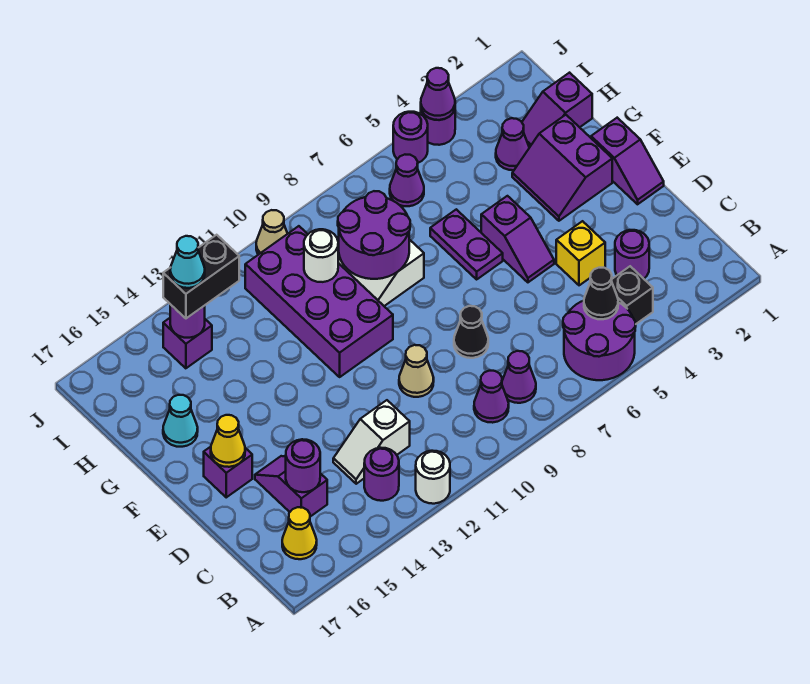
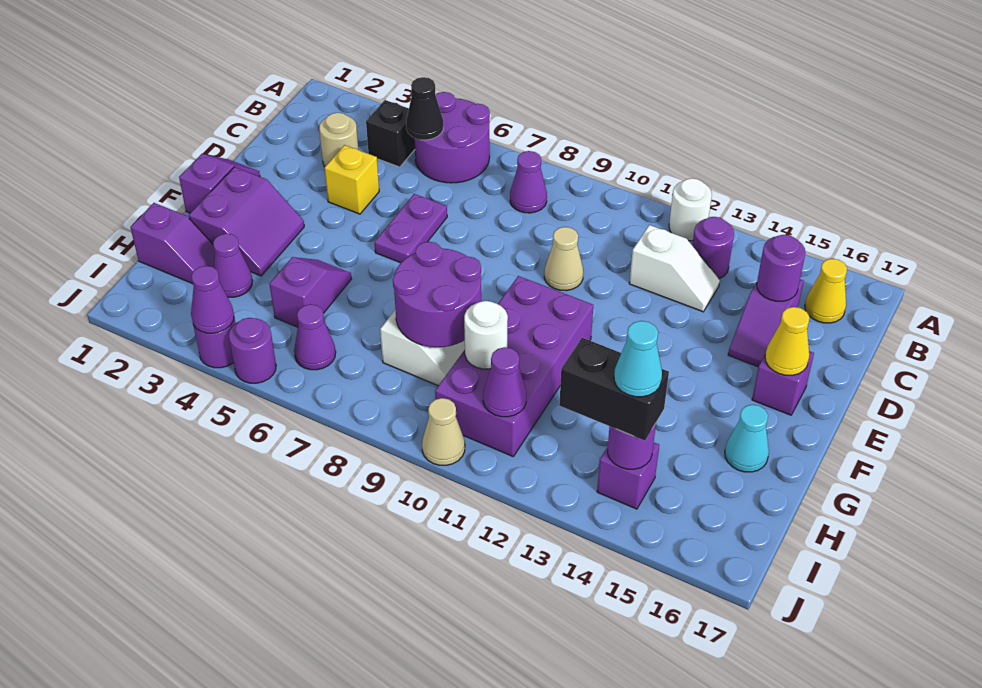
purple 1x1 cone [474,371,509,423] -> purple 1x1 cone moved to [483,347,526,417]
purple 1x1 round brick [615,230,649,279] -> tan 1x1 round brick [319,113,358,167]
black 1x1 cone [454,306,488,358] -> none
purple 1x2 slope [481,196,554,282] -> purple 1x2 slope moved to [270,257,351,327]
purple 1x2 plate [430,209,503,279] -> purple 1x2 plate moved to [374,194,447,263]

